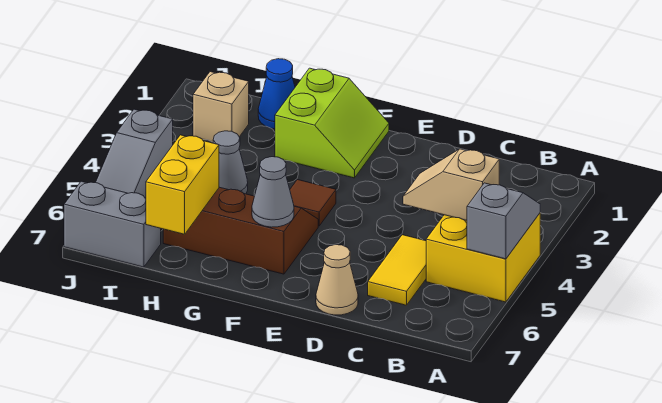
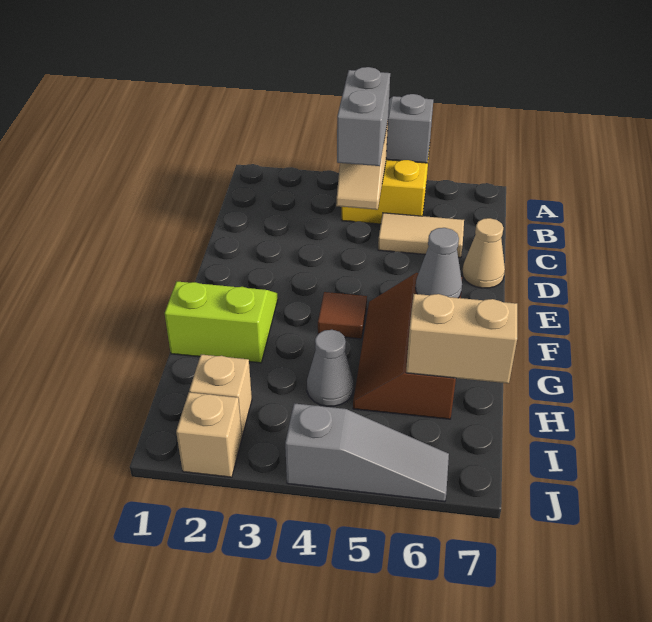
yellow 1x2 tile [368,235,426,305] -> tan 1x2 tile [378,213,464,258]
blue 1x1 cone [258,59,295,129] -> none
yellow 1x2 brick [146,135,219,234] -> tan 1x2 brick [406,294,517,383]
grey 1x2 brick [64,181,161,267] -> grey 1x2 brick moved to [337,67,390,166]
none -> tan 1x1 brick [176,392,242,477]

